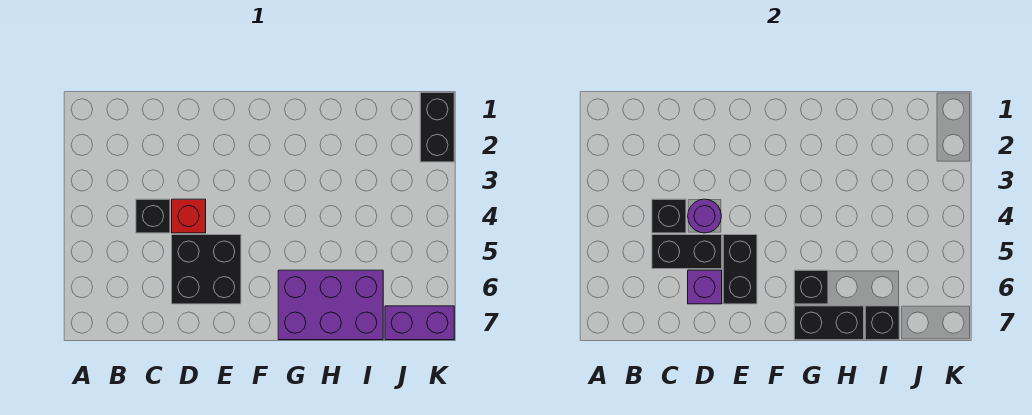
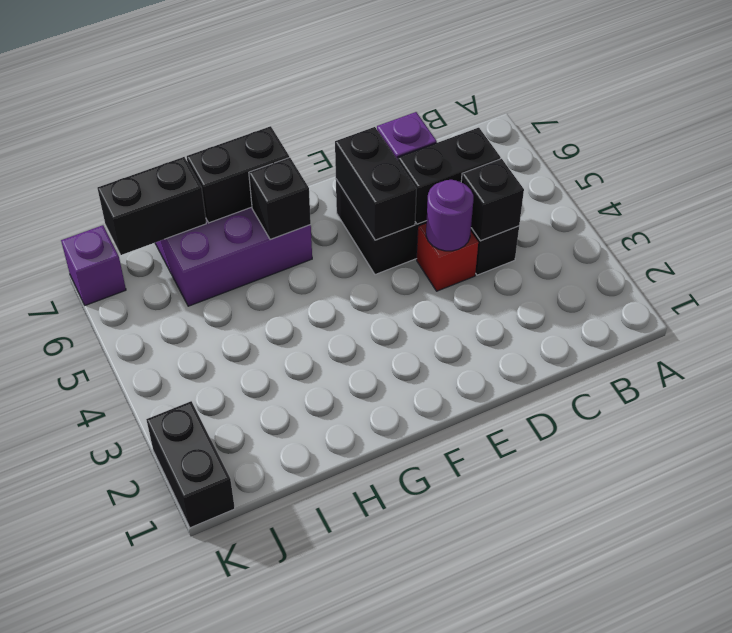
black 1x1 brick [865,306,899,340] -> black 1x2 brick [98,157,206,255]
purple 1x2 brick [385,306,454,340] -> purple 1x1 brick [61,225,126,305]

